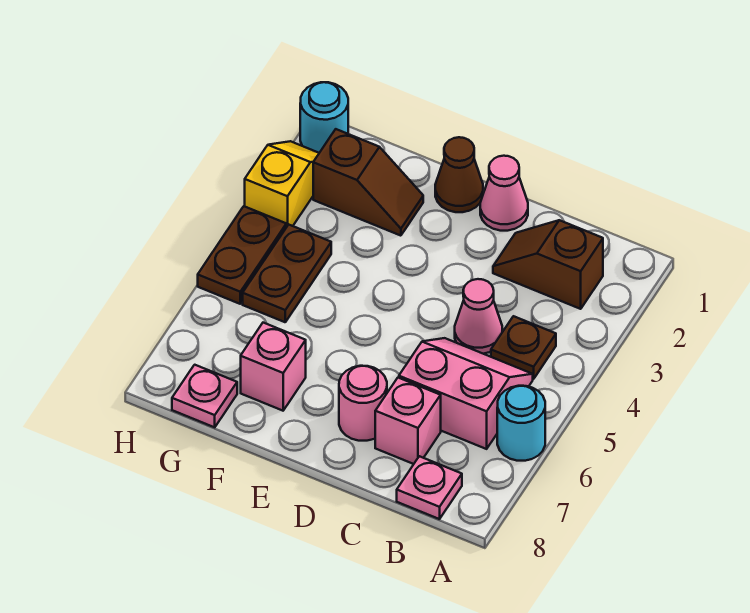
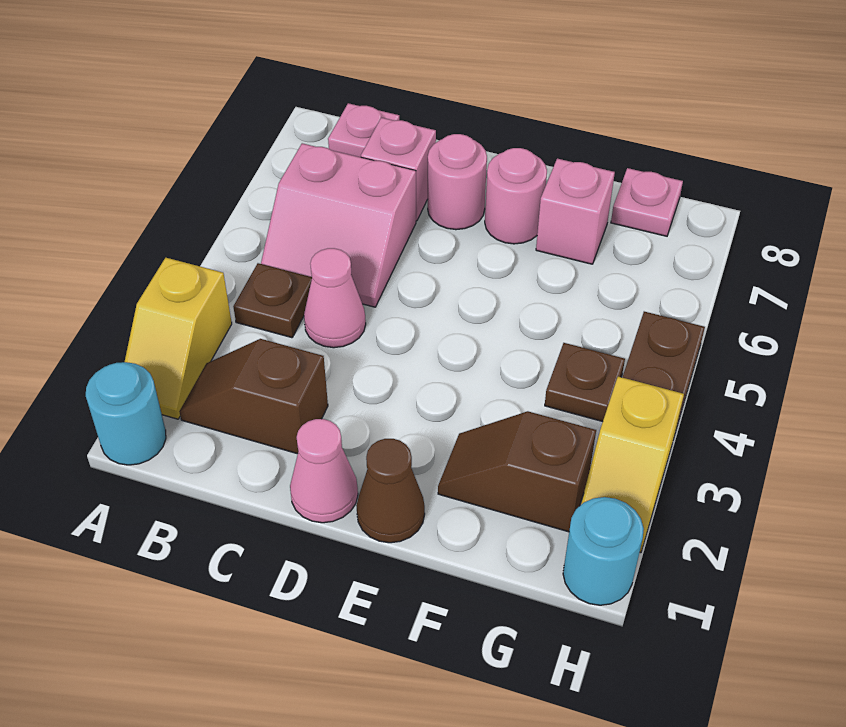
none -> yellow 1x2 slope [125,258,232,419]
cyan 1x1 round brick [497,386,545,461] -> cyan 1x1 round brick moved to [86,362,166,465]
brown 1x2 slope [493,220,603,309] -> brown 1x2 slope turned to [179,339,328,454]
none -> pink 1x1 round brick [485,148,547,244]
brown 1x2 plate [243,225,331,322] -> brown 1x1 plate [545,343,625,422]

